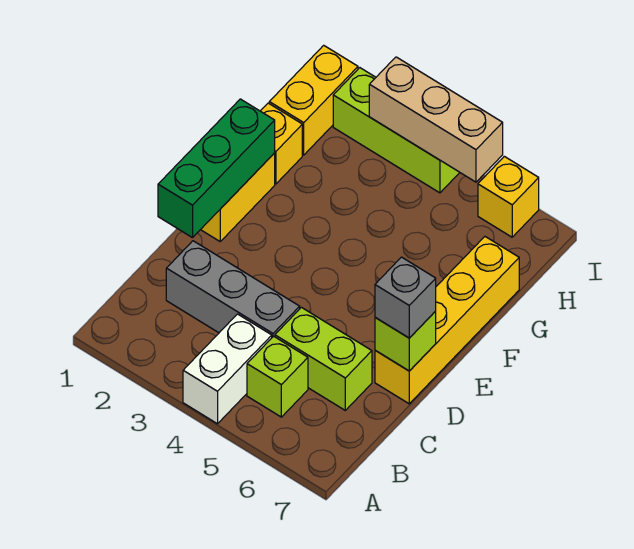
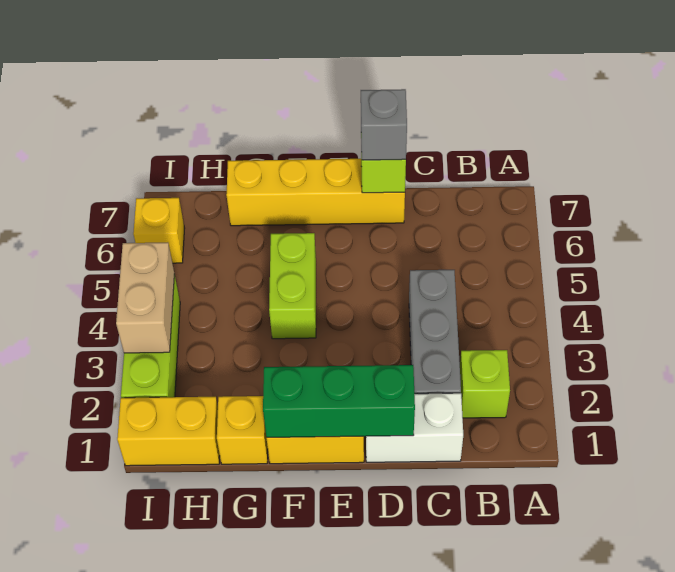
white 1x2 brick [183,314,272,424] -> white 1x2 brick moved to [366,393,463,462]
lime 1x1 brick [247,336,308,417] -> lime 1x1 brick moved to [460,350,510,418]
lime 1x2 brick [275,307,372,410] -> lime 1x2 brick moved to [269,233,316,339]
tan 1x3 brick [369,57,503,182] -> tan 1x2 brick [116,242,174,353]

